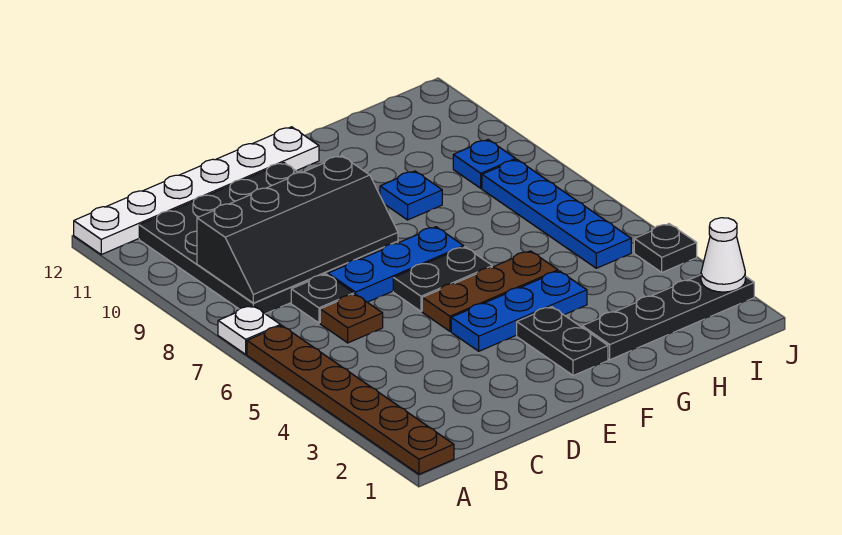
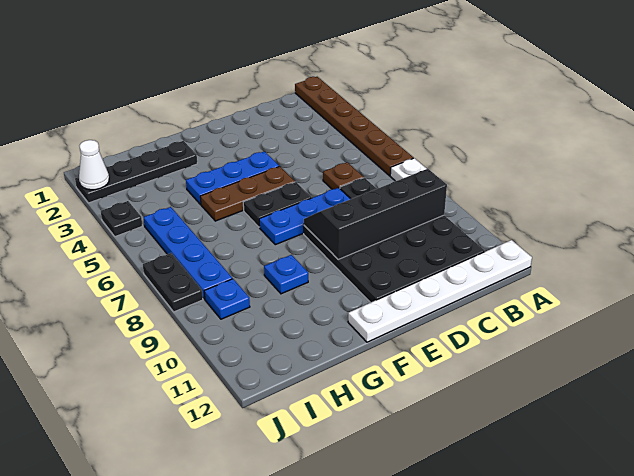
black 1x2 plate [517,307,608,376] -> black 1x2 plate moved to [143,253,203,312]

